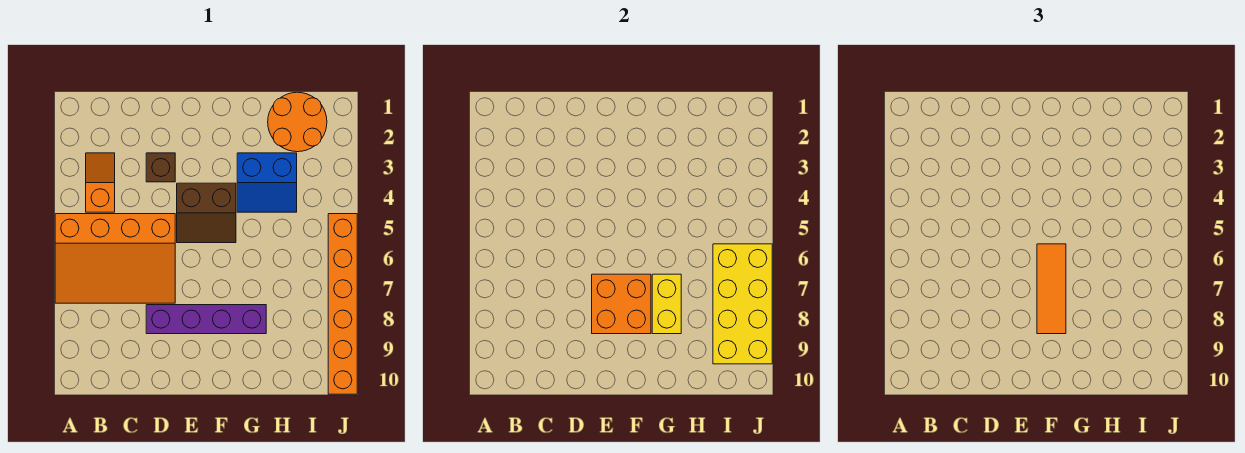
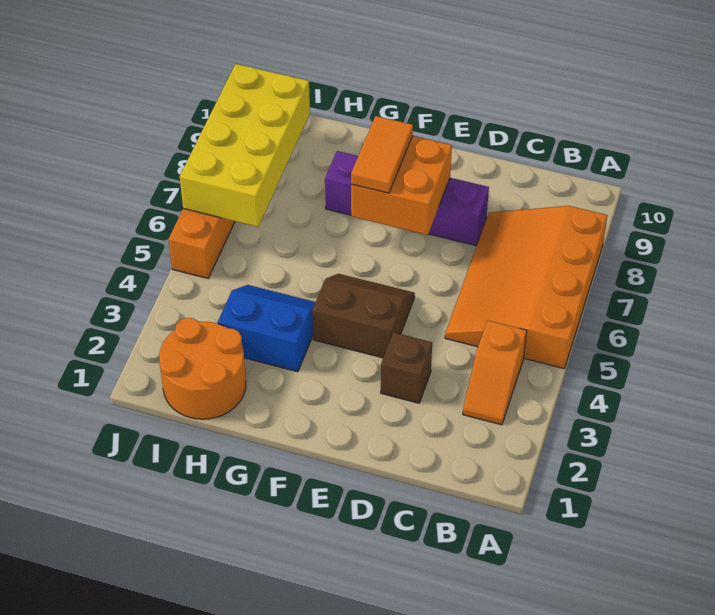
orange 3x4 slope [55,214,175,303] -> orange 3x4 slope turned to [445,206,608,369]
orange 1x3 tile [1037,244,1066,334] -> orange 1x2 tile [351,116,413,193]
yellow 1x2 brick [652,274,681,334] -> none

